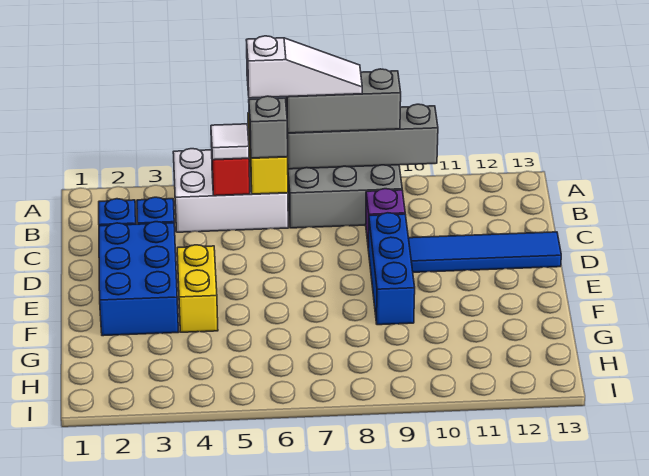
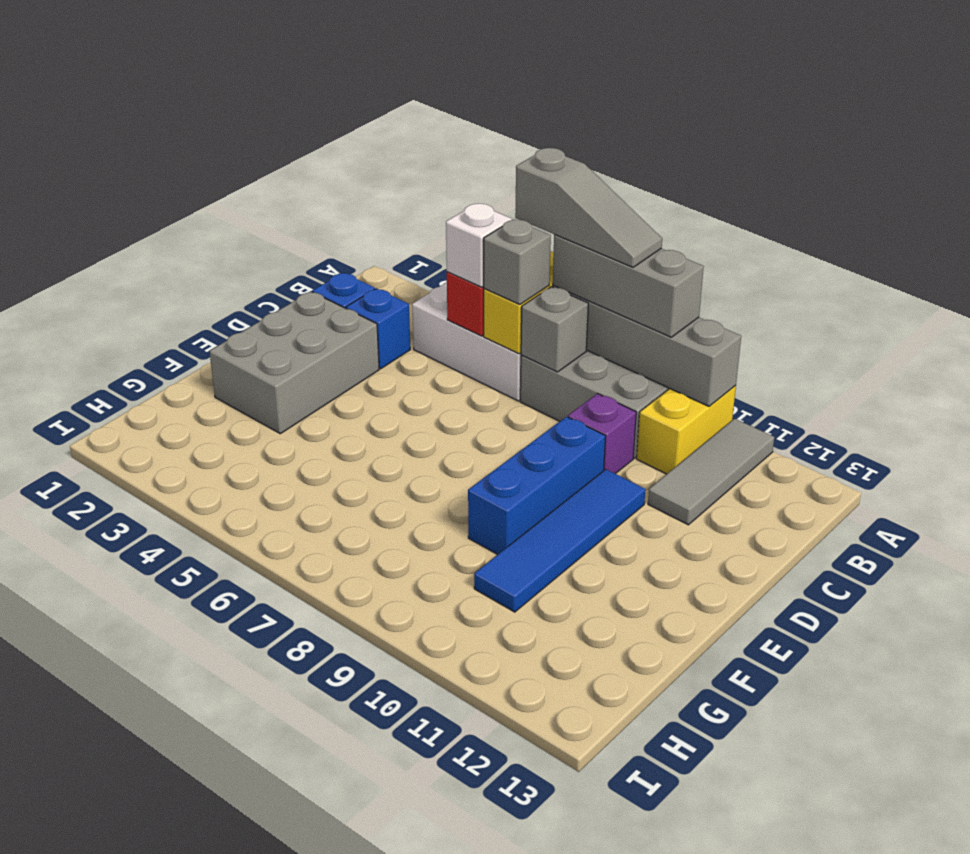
white 1x3 slope [246,36,362,98] -> grey 1x3 slope [515,148,662,267]
none -> grey 1x3 tile [648,419,774,525]
white 1x1 tile [211,124,249,160] -> white 1x1 brick [446,203,512,287]
none -> grey 1x1 brick [521,287,588,372]
blue 2x3 brick [99,222,179,336] -> grey 2x3 brick [210,292,379,434]
blue 1x4 tile [408,232,561,272] -> blue 1x4 tile turned to [474,469,645,612]
yellow 1x2 brick [177,245,218,332] -> yellow 1x2 brick moved to [637,385,736,474]

